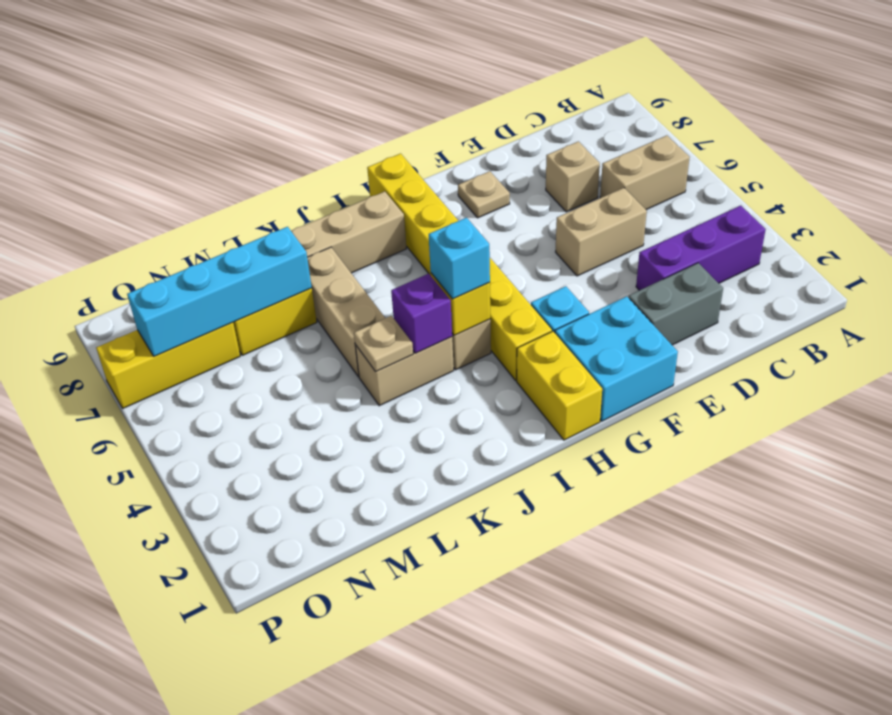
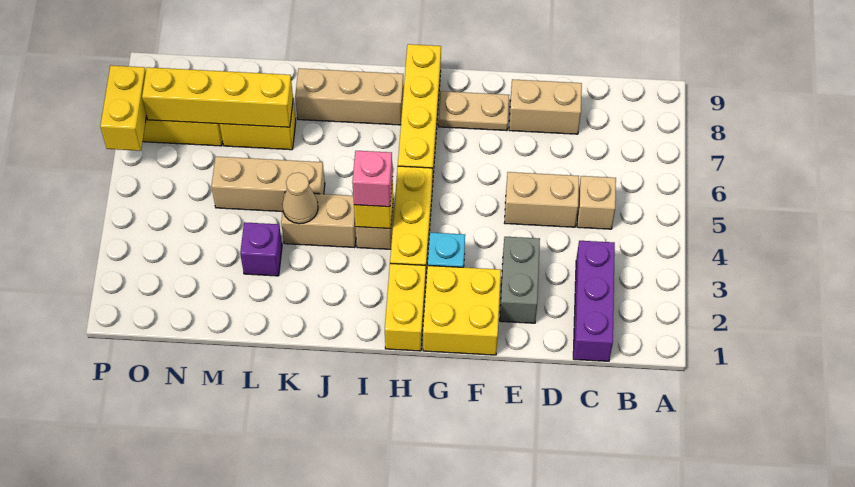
purple 1x3 brick [636,206,766,290] -> purple 1x3 brick turned to [573,241,615,361]
tan 1x2 brick [600,135,690,210] -> tan 1x2 brick moved to [509,79,582,134]
grey 1x2 brick [629,263,723,345] -> grey 1x2 brick turned to [500,237,540,323]
tan 1x1 brick [546,141,600,212] -> tan 1x1 brick moved to [577,176,616,229]
cyan 2x2 brick [555,296,678,421] -> yellow 2x2 brick [423,266,501,355]
tan 1x1 plate [458,171,510,218] -> tan 1x2 plate [438,91,509,131]
cyan 1x1 brick [429,218,490,299] -> pink 1x1 brick [352,151,393,207]
purple 1x1 brick [391,273,452,353] -> purple 1x1 brick moved to [240,222,282,276]
tan 1x1 plate [354,316,413,372] -> tan 1x1 cone [282,172,318,224]
tan 1x3 brick [307,247,385,377] -> tan 1x3 brick turned to [211,157,325,212]
cyan 1x4 brick [127,227,312,356] -> yellow 1x4 brick [142,67,293,127]
none -> yellow 1x2 brick [100,65,147,151]

